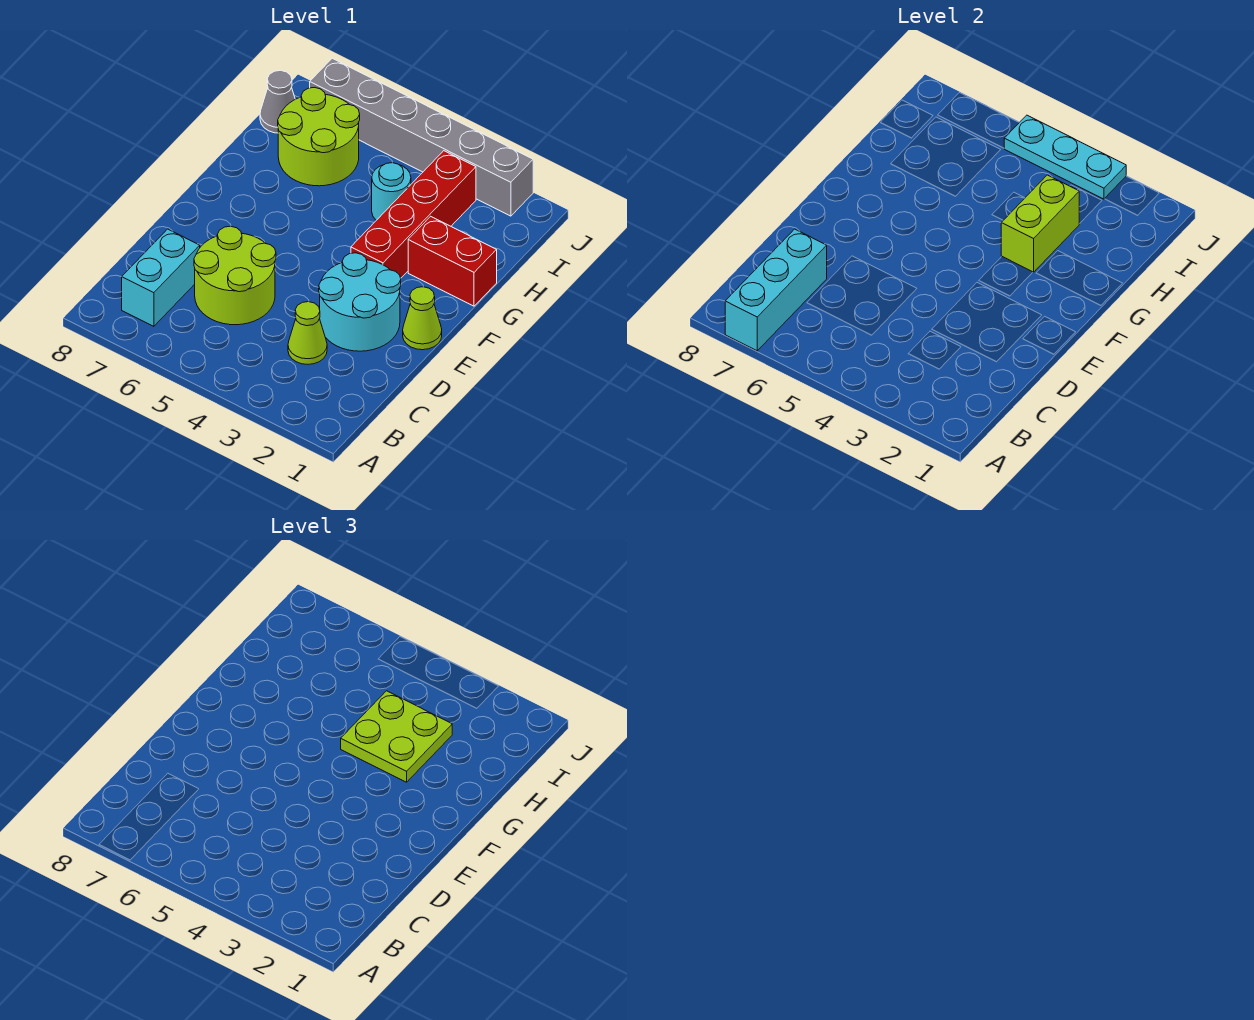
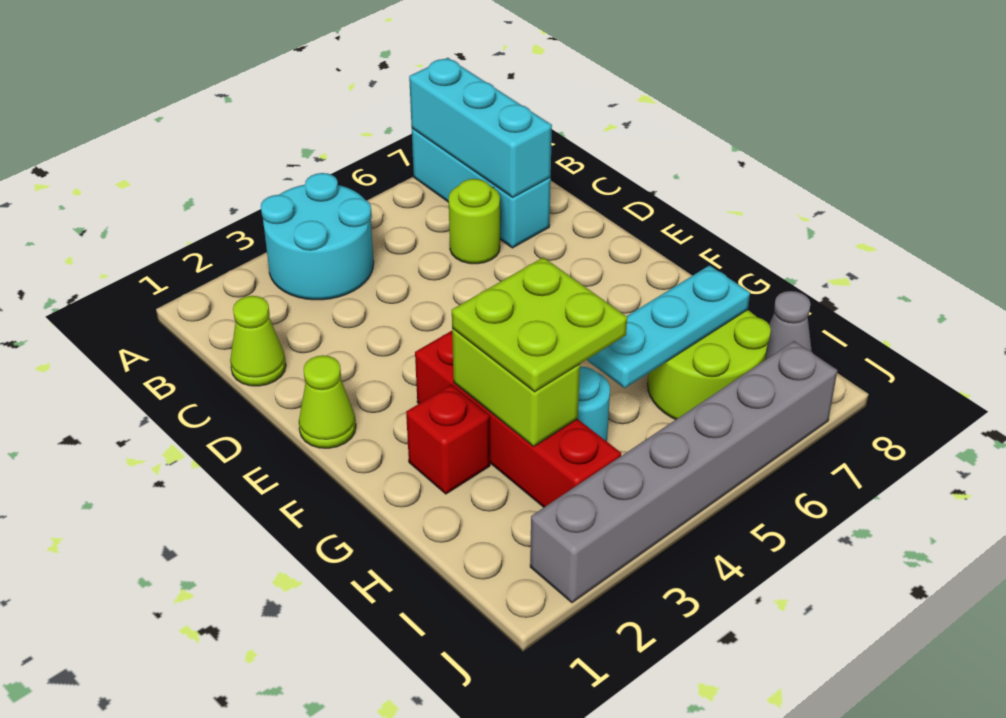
cyan 1x2 brick [122,229,200,326] -> cyan 1x3 brick [412,128,551,248]
lime 1x1 cone [288,302,327,364] -> lime 1x1 cone moved to [230,296,286,386]
lime 2x2 round brick [194,226,276,325] -> lime 1x1 round brick [449,179,500,264]
cyan 2x2 round brick [319,253,401,351] -> cyan 2x2 round brick moved to [261,173,374,300]
red 1x2 brick [408,216,497,306] -> red 1x1 brick [406,384,490,494]
cyan 1x3 plate [1004,115,1126,199] -> cyan 1x3 plate moved to [587,265,750,388]

